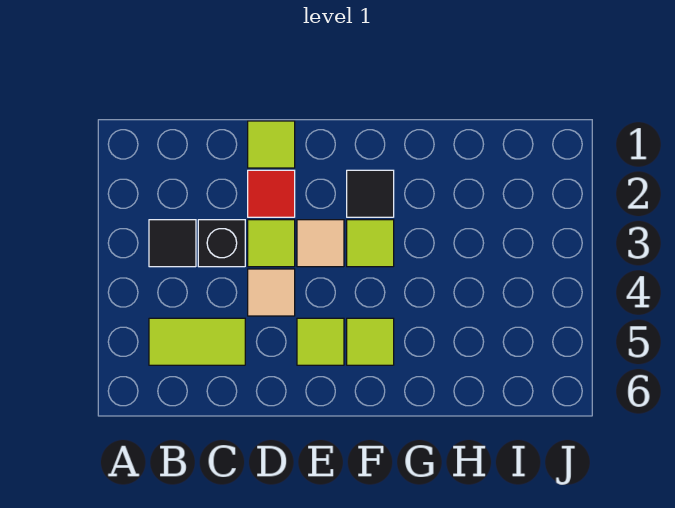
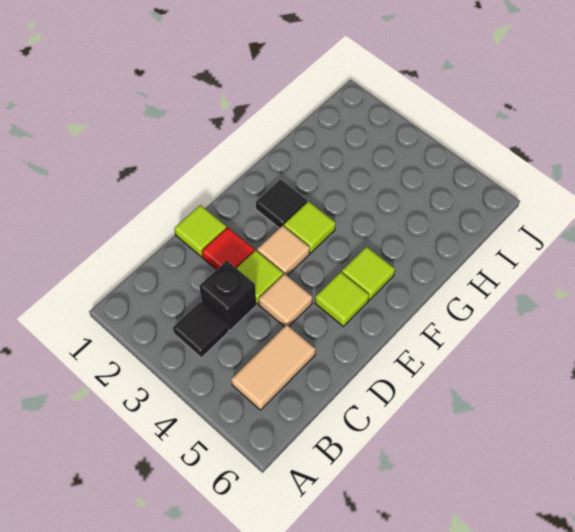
lime 1x2 tile [149,318,245,365] -> tan 1x2 tile [231,325,316,410]

